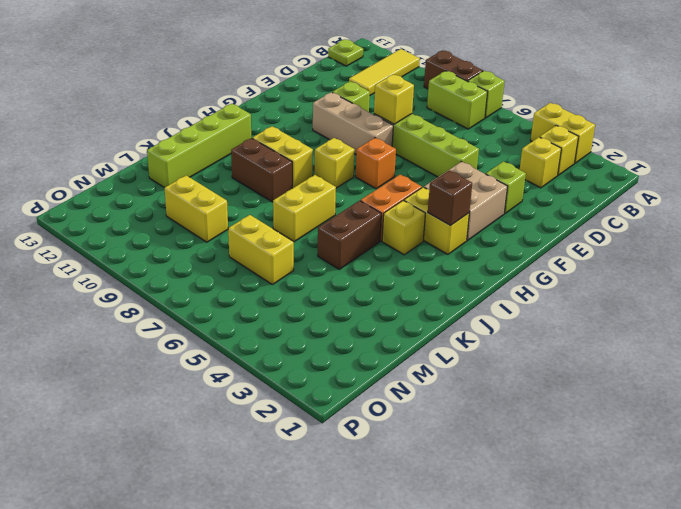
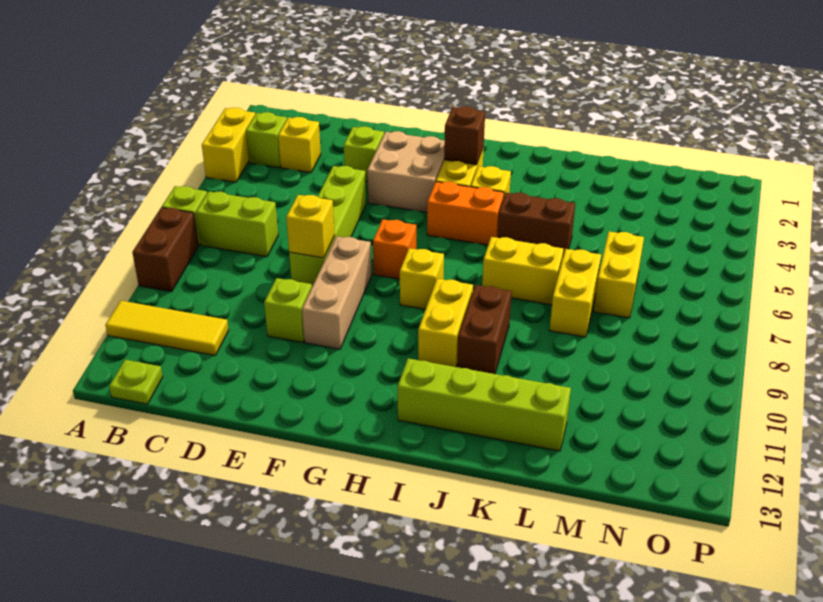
yellow 1x1 brick [540,125,578,175] -> lime 1x1 brick [246,112,287,168]
lime 1x2 brick [427,71,487,129] -> lime 1x2 brick turned to [196,192,278,257]
yellow 1x2 brick [165,175,228,242] -> yellow 1x2 brick moved to [550,249,601,337]

